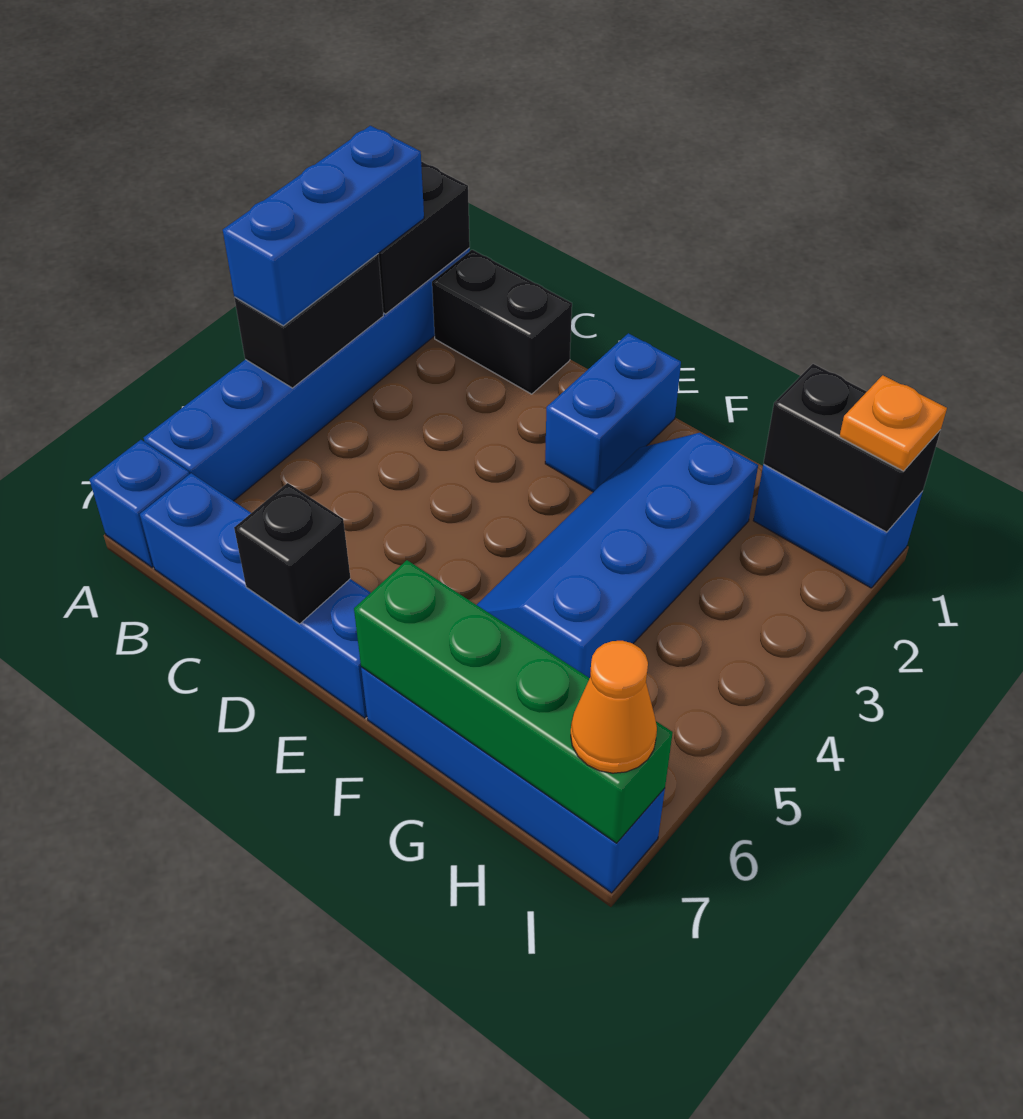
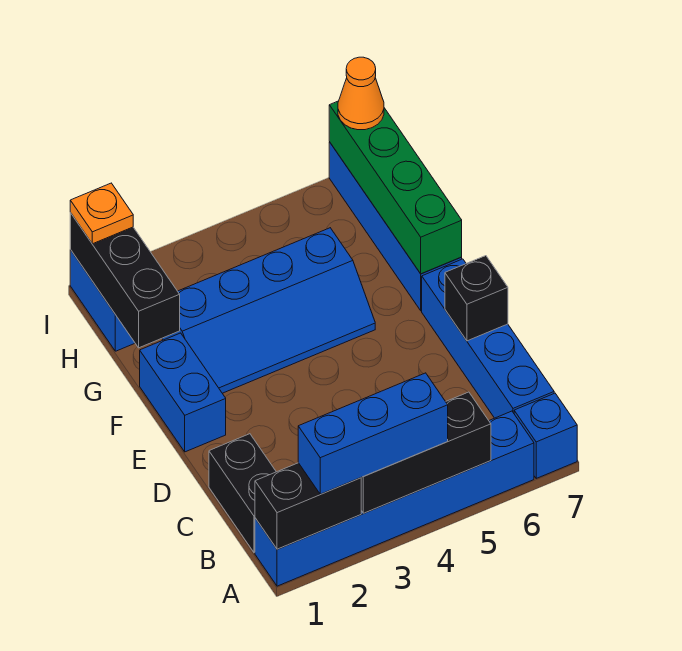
black 1x2 brick [234,254,383,388] -> black 1x3 brick [361,392,491,513]
blue 1x2 brick [545,333,681,492] -> blue 1x2 brick turned to [140,333,226,452]
black 1x2 brick [763,364,941,532] -> black 1x3 brick [70,213,180,348]

